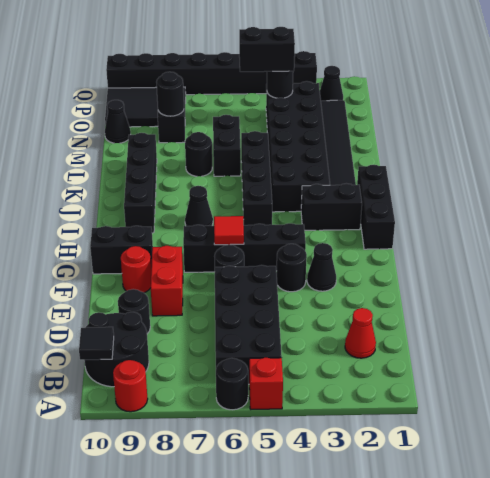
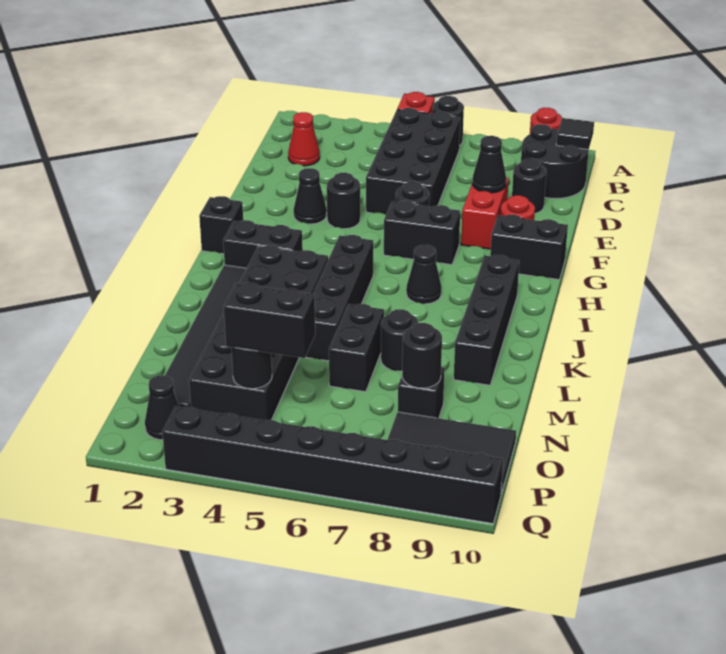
black 1x4 brick [183,223,306,272] -> black 1x2 brick [384,200,460,265]
red 1x1 tile [214,216,244,245] -> none
black 1x3 brick [357,165,395,249] -> black 1x1 brick [199,196,243,254]
black 1x1 cone [105,100,131,143] -> black 1x1 cone moved to [472,136,506,193]

